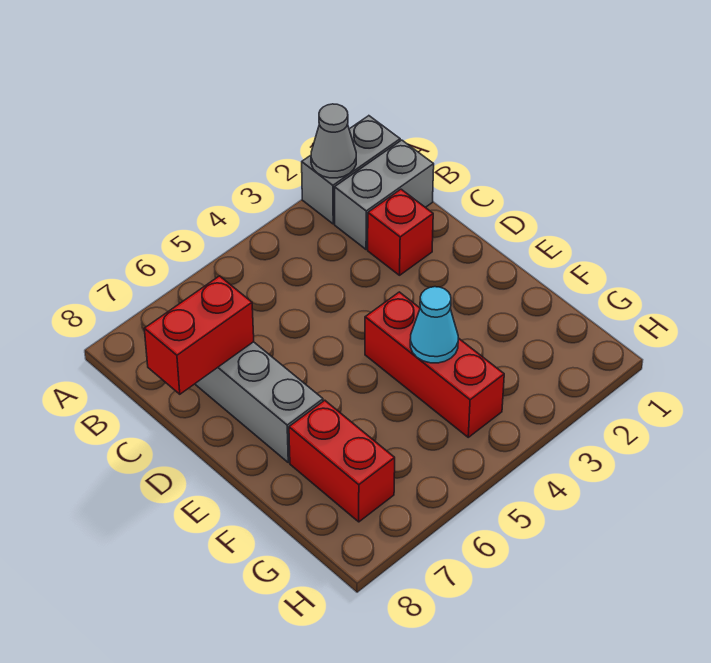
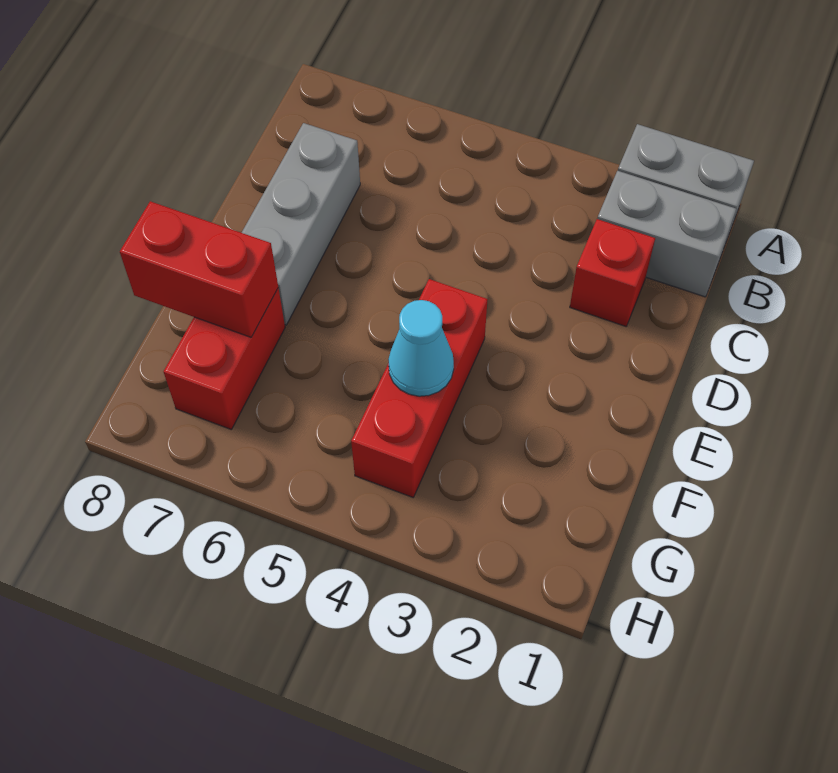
grey 1x1 cone [311,104,356,178] -> none
red 1x2 brick [144,276,254,394] -> red 1x2 brick moved to [120,201,278,337]

